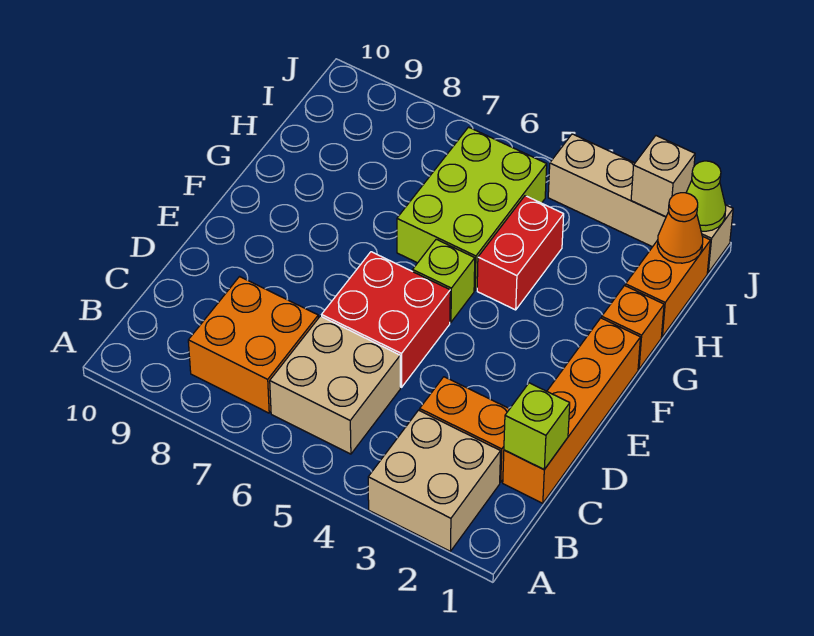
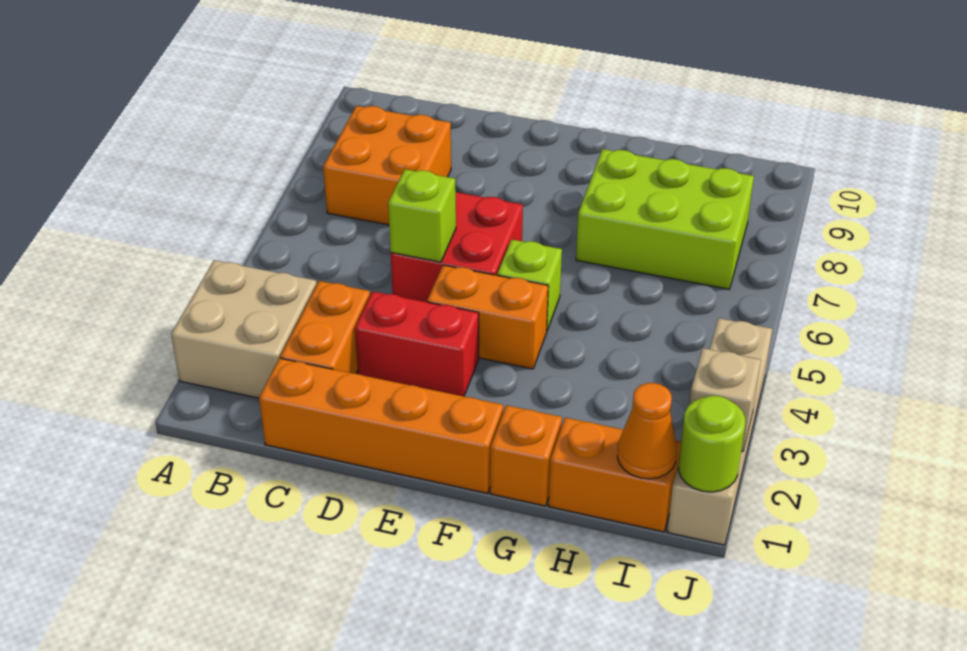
tan 2x2 brick [270,316,400,454] -> none
lime 1x1 brick [504,383,570,469] -> lime 1x1 brick moved to [388,169,456,262]
none -> orange 1x2 brick [427,265,548,369]
red 1x2 brick [477,196,564,310] -> red 1x2 brick moved to [355,291,479,396]
lime 2x3 brick [397,127,547,290] -> lime 2x3 brick moved to [576,149,754,289]
lime 1x1 cone [686,161,726,231] -> lime 1x1 round brick [678,396,745,492]

